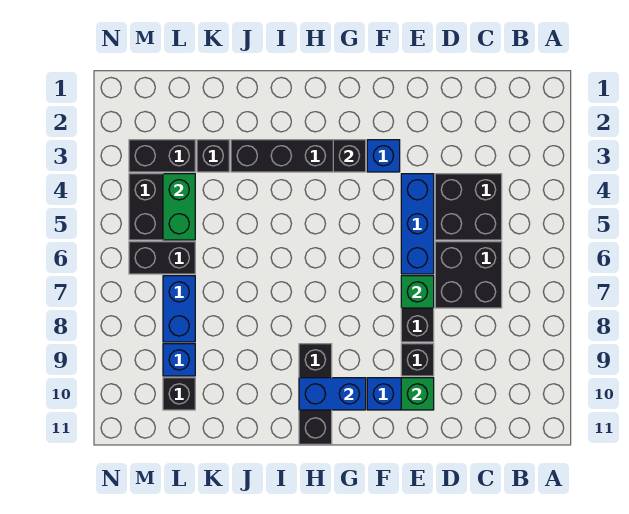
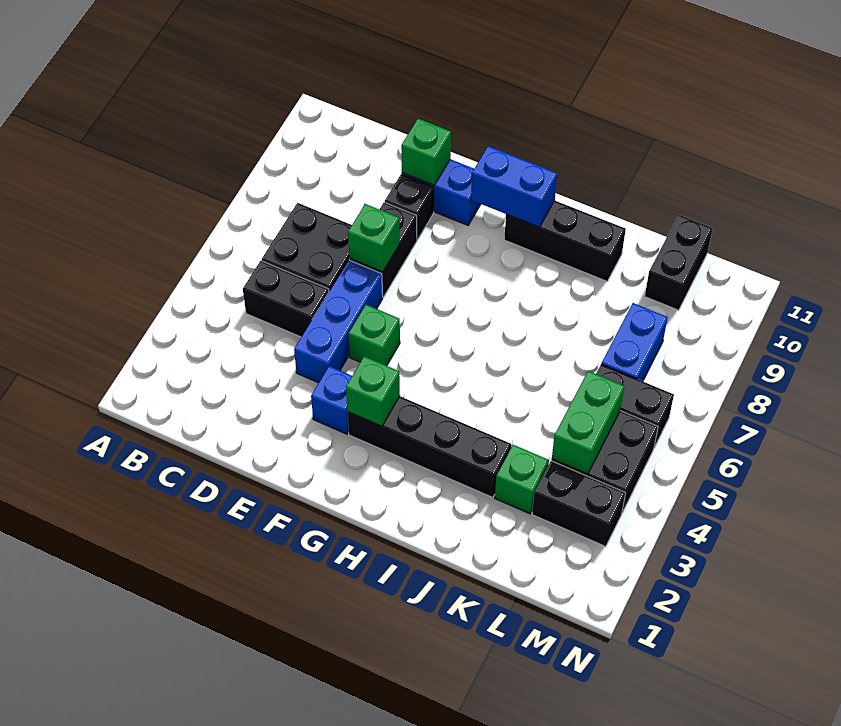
black 2x2 brick [435,174,502,240] -> black 1x2 brick [243,261,329,337]
none -> green 1x1 brick [348,305,400,366]
black 1x1 brick [333,140,366,172] -> green 1x1 brick [346,356,400,426]
black 1x3 brick [299,344,332,444] -> black 1x3 brick turned to [504,201,626,281]
black 1x1 brick [197,140,229,172] -> green 1x1 brick [495,445,549,514]
blue 1x1 brick [163,344,195,376] -> none
black 1x1 brick [163,378,195,410] -> black 1x2 brick [645,215,713,310]

